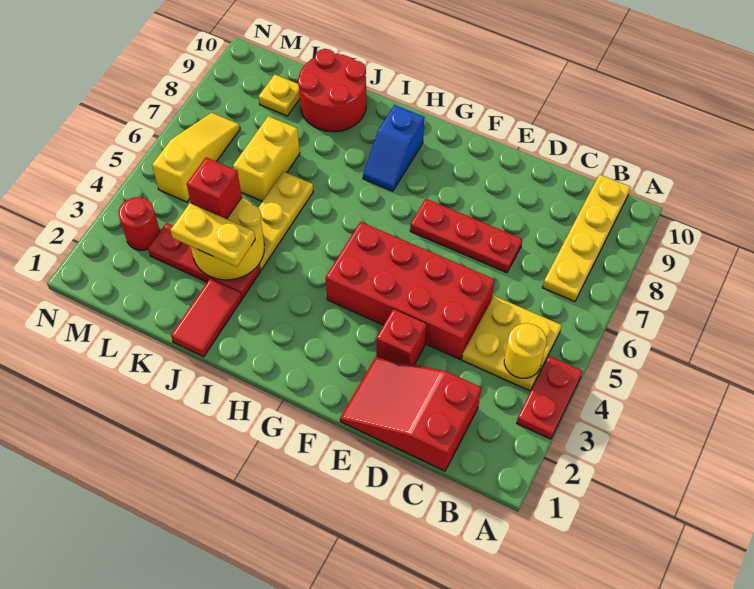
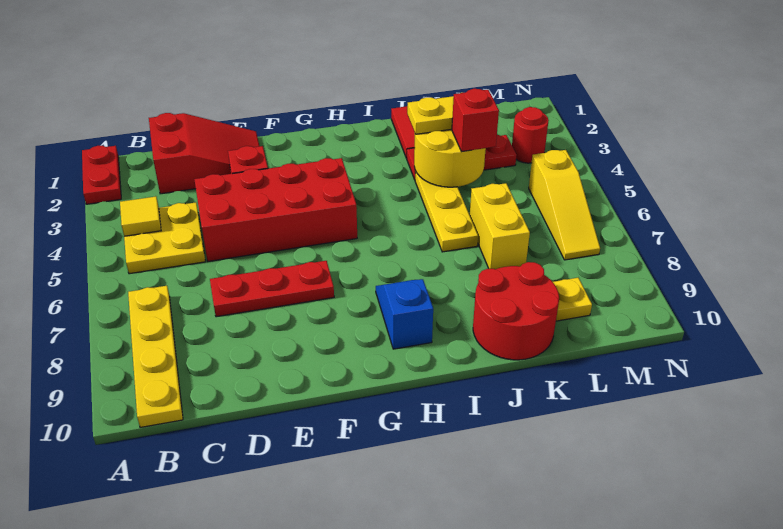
red 1x2 plate [517,356,582,439] -> red 1x2 plate moved to [82,146,121,204]
yellow 1x1 round brick [504,323,547,378] -> yellow 1x1 tile [120,196,161,236]

